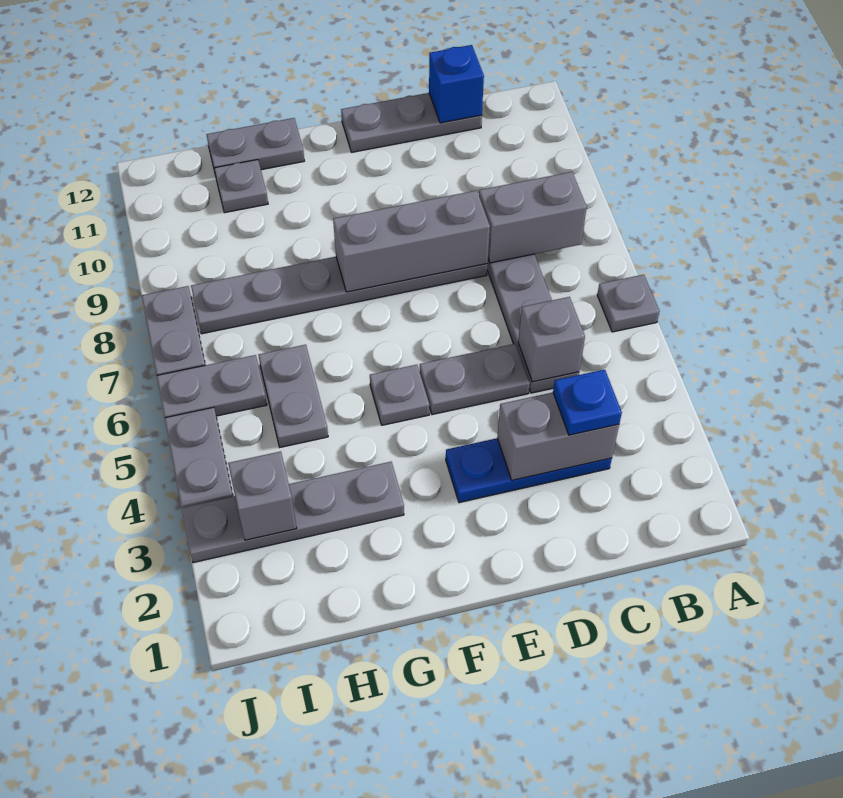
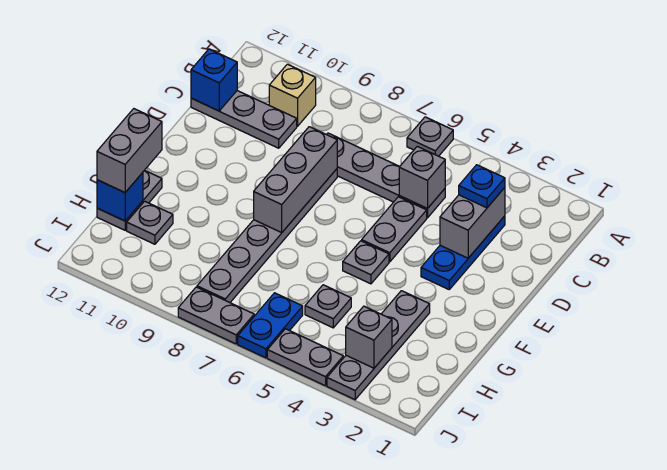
grey 1x2 brick [479,172,587,263] -> grey 1x2 brick moved to [97,109,162,193]
none -> tan 1x1 brick [269,64,316,126]
grey 1x3 plate [341,93,482,152] -> grey 1x3 plate turned to [191,91,297,148]
grey 1x2 plate [259,345,328,447] -> grey 1x1 plate [305,285,351,328]
none -> blue 1x1 brick [97,173,143,221]
grey 1x2 plate [157,355,267,418] -> blue 1x2 plate [238,293,303,358]

